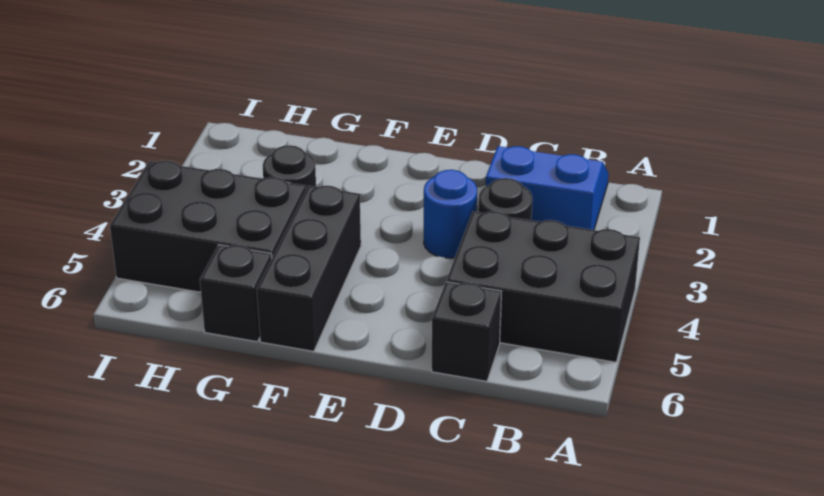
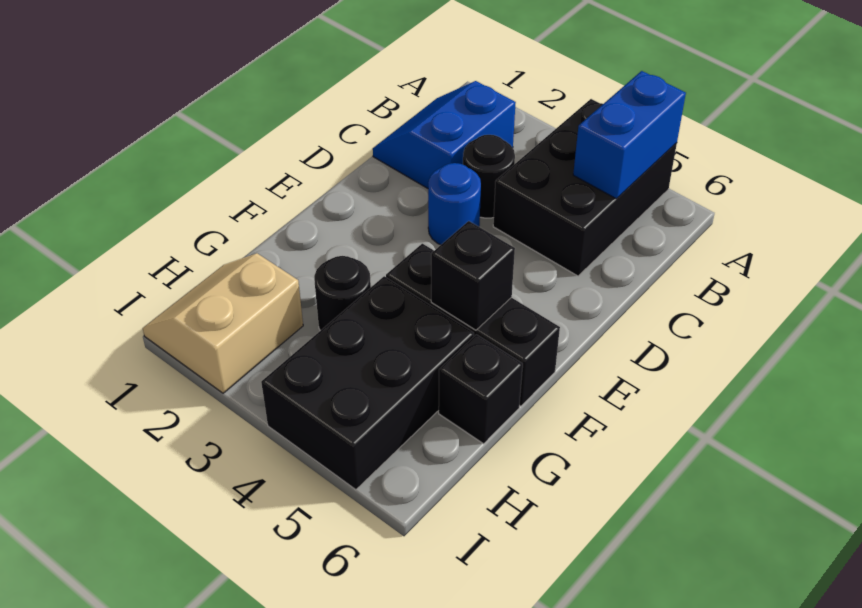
none -> blue 1x2 brick [573,71,686,199]
black 1x1 brick [432,282,501,381] -> black 1x1 brick moved to [431,221,515,330]
none -> tan 2x2 slope [143,253,303,393]

